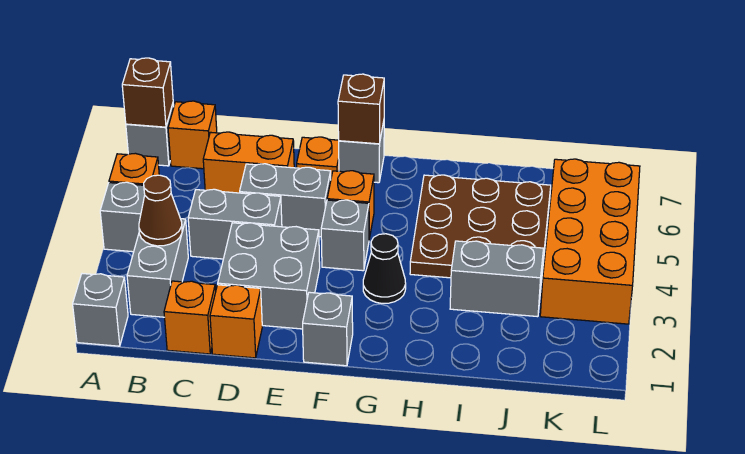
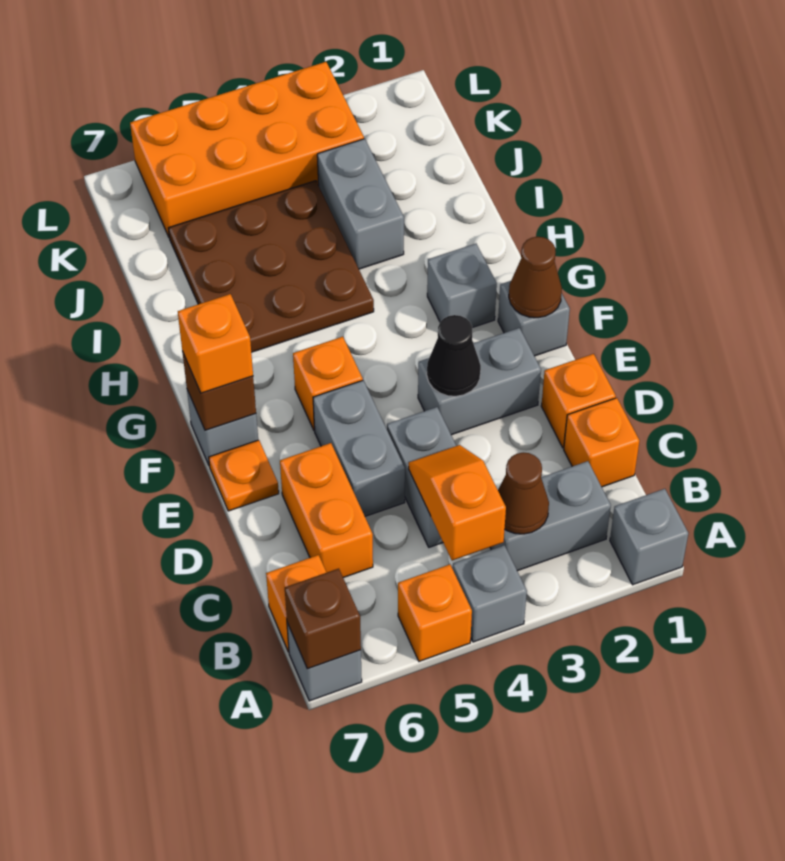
none -> orange 1x2 slope [409,445,506,560]
grey 2x2 brick [218,223,320,329] -> grey 1x2 brick [418,328,541,435]
none -> brown 1x1 cone [509,237,562,318]
grey 1x1 brick [321,200,369,271] -> grey 1x1 brick moved to [427,244,497,328]
none -> orange 1x1 brick [178,294,253,393]
black 1x1 cone [363,234,406,303] -> black 1x1 cone moved to [427,315,481,396]

